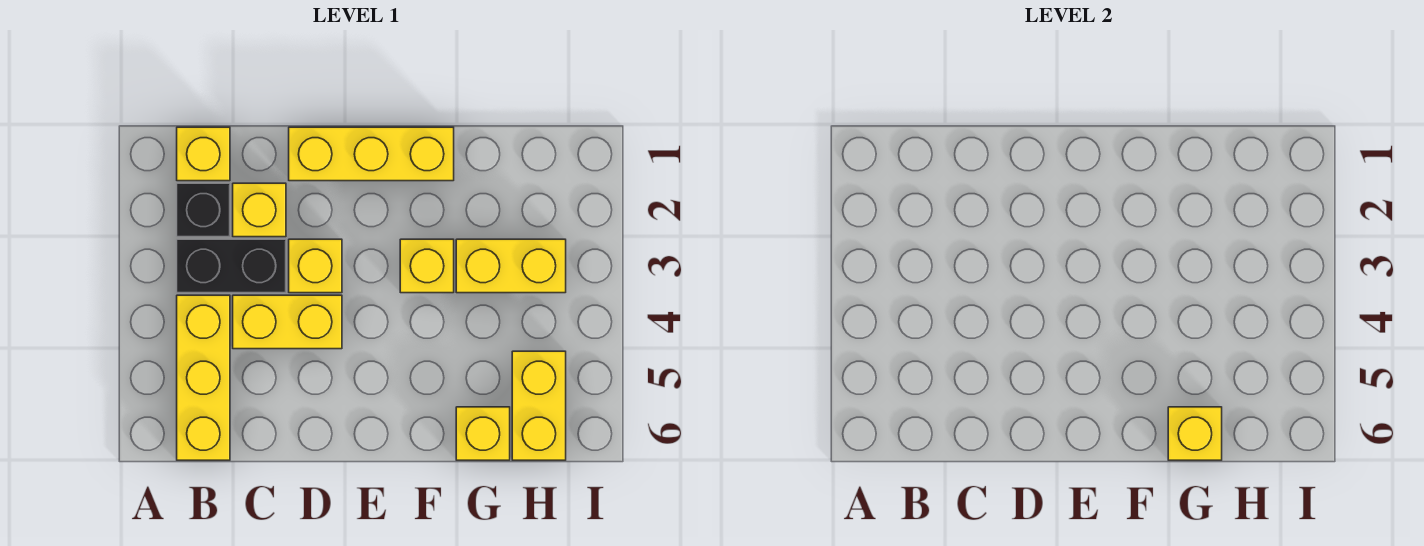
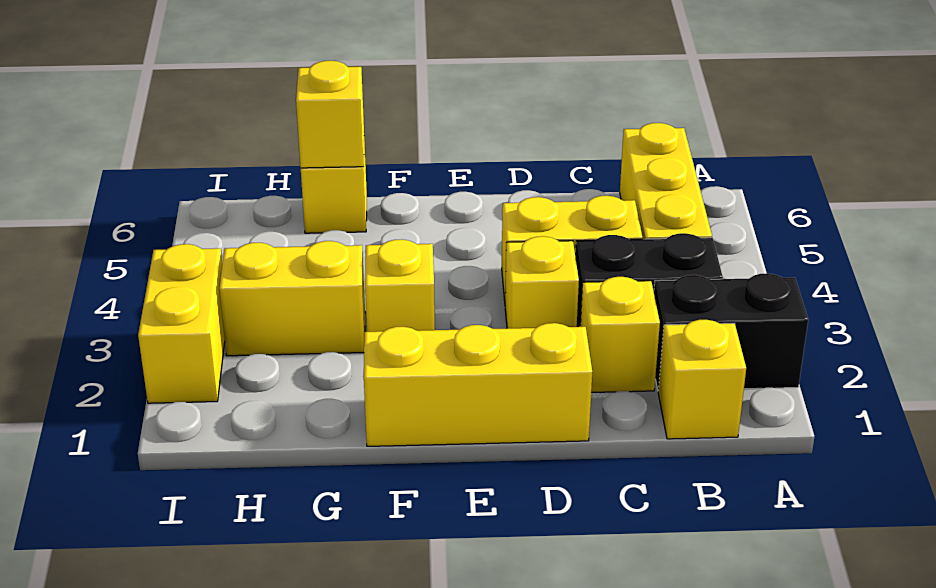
black 1x1 brick [177,183,230,237] -> black 1x2 brick [654,273,808,390]
yellow 1x2 brick [512,351,566,460] -> yellow 1x2 brick moved to [138,244,225,403]

